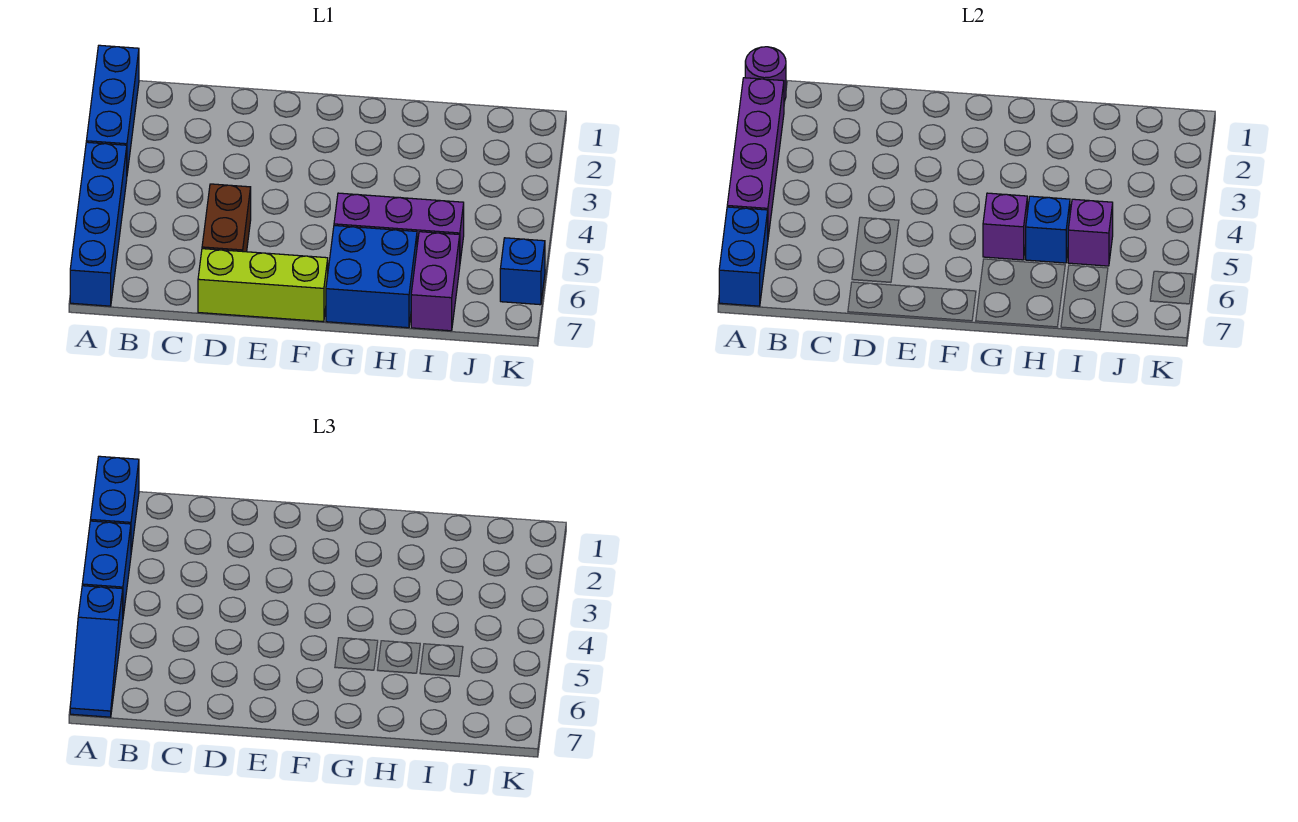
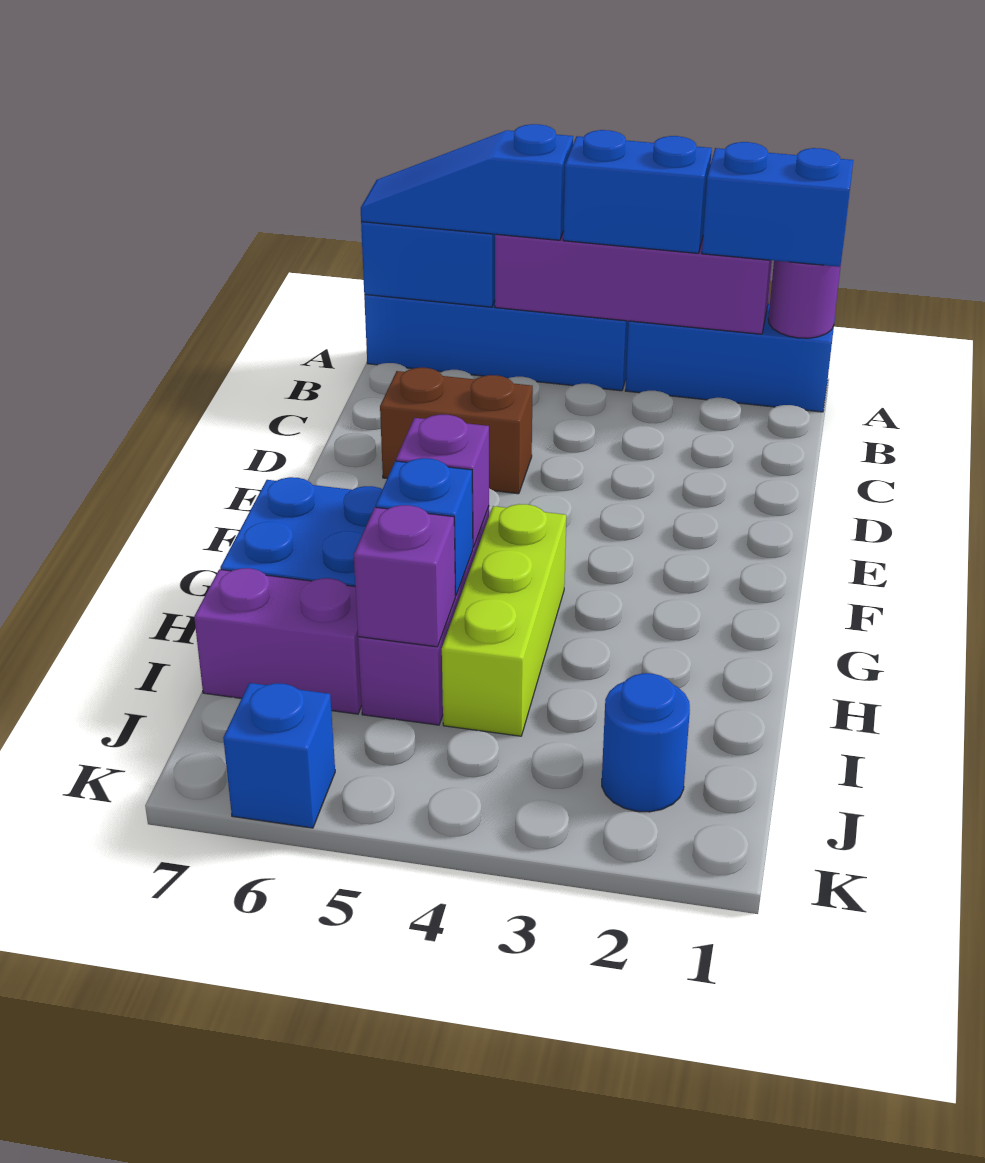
lime 1x3 brick [198,249,328,322] -> lime 1x3 brick moved to [442,504,566,736]
none -> blue 1x1 round brick [602,673,690,812]

